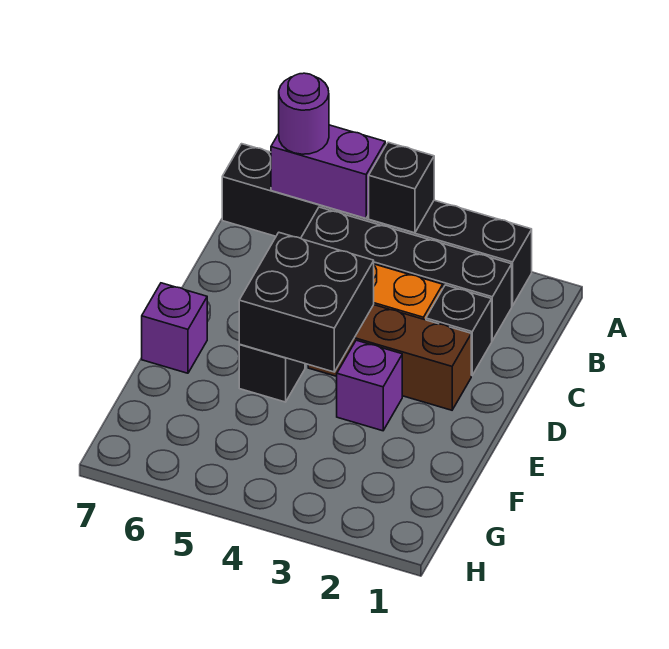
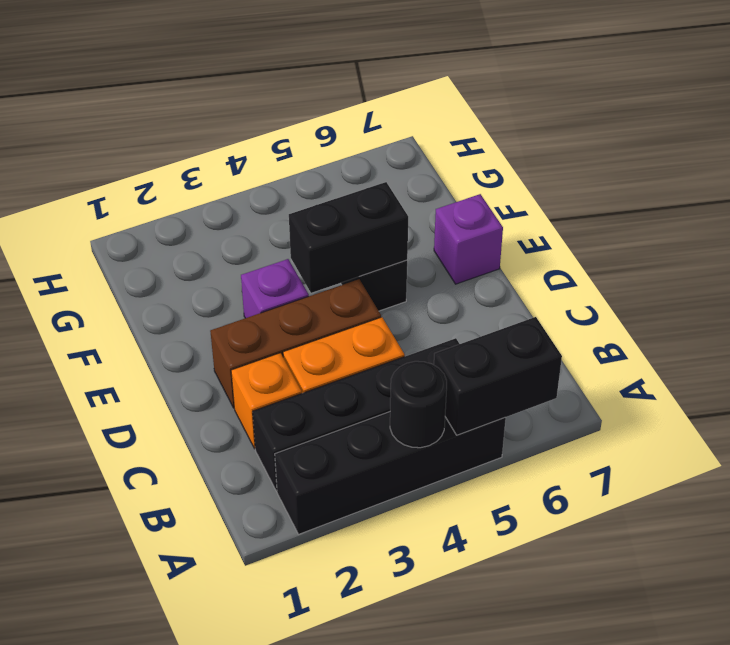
black 1x6 brick [222,144,532,306] -> black 1x4 brick [275,412,506,534]
black 1x1 brick [369,142,434,233] -> black 1x1 round brick [390,361,447,448]
purple 1x2 brick [271,125,385,218] -> black 1x2 brick [434,317,562,435]
purple 1x1 round brick [279,73,329,154] -> none
black 1x1 brick [426,285,492,375] -> orange 1x1 brick [231,353,302,449]
black 2x2 brick [239,233,374,372] -> black 1x2 brick [289,182,408,293]

